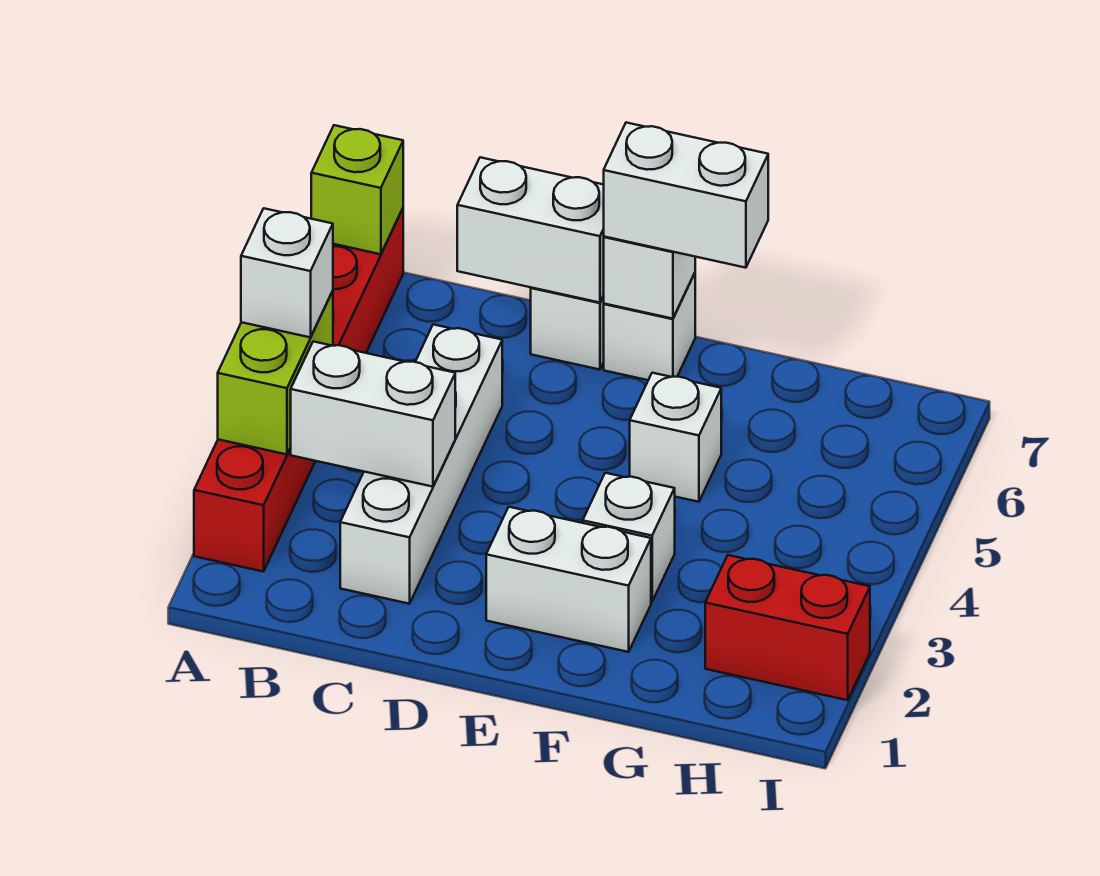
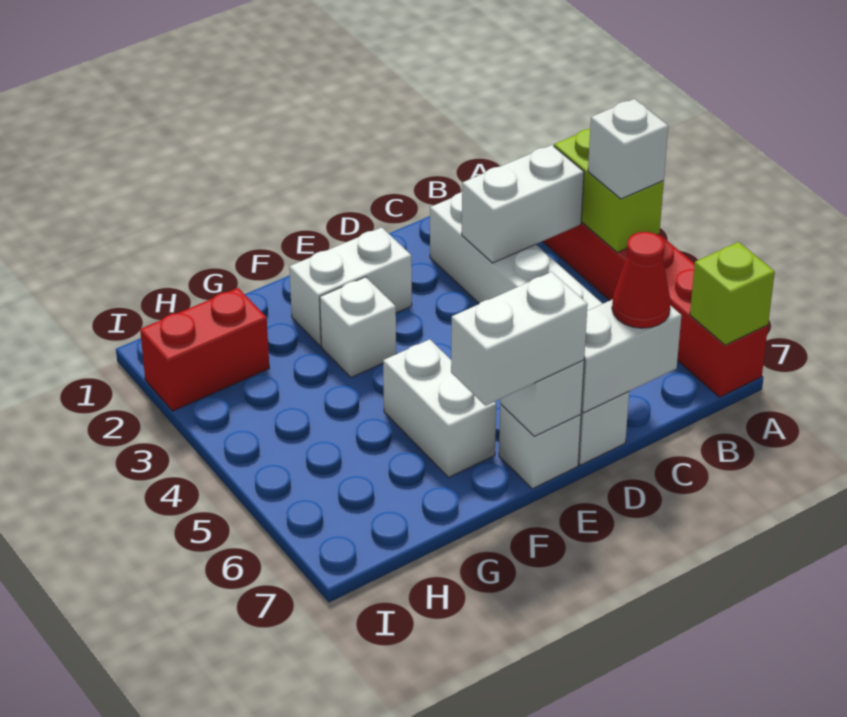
none -> red 1x1 cone [612,232,671,328]
white 1x1 brick [630,373,721,502] -> white 1x2 brick [383,339,496,478]

